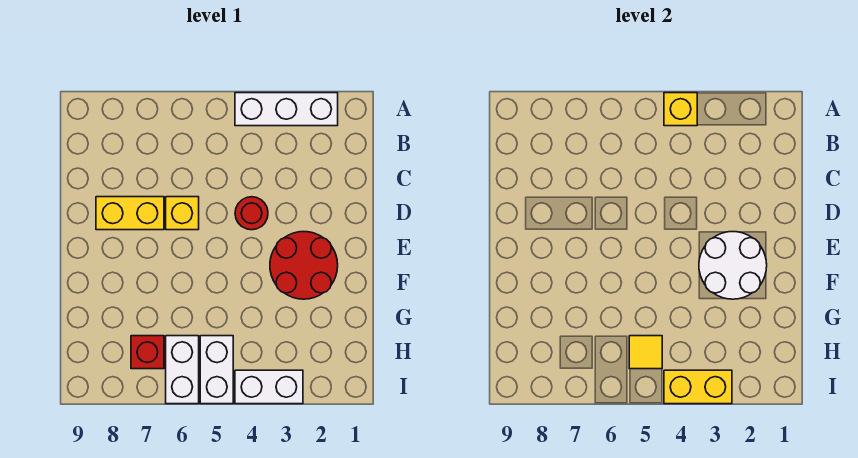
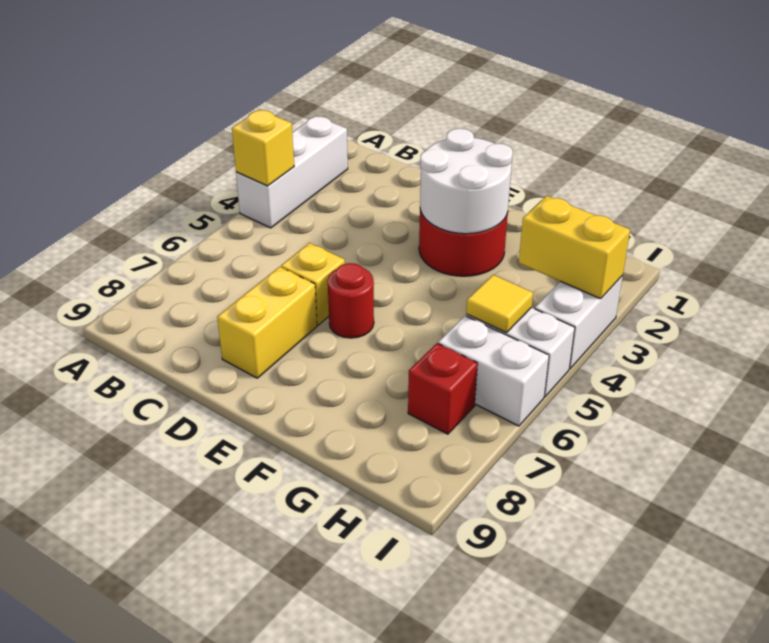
red 1x1 round brick [235,197,268,230] -> red 1x1 round brick moved to [328,263,374,338]
yellow 1x2 brick [664,370,732,404] -> yellow 1x2 brick turned to [519,196,630,299]

